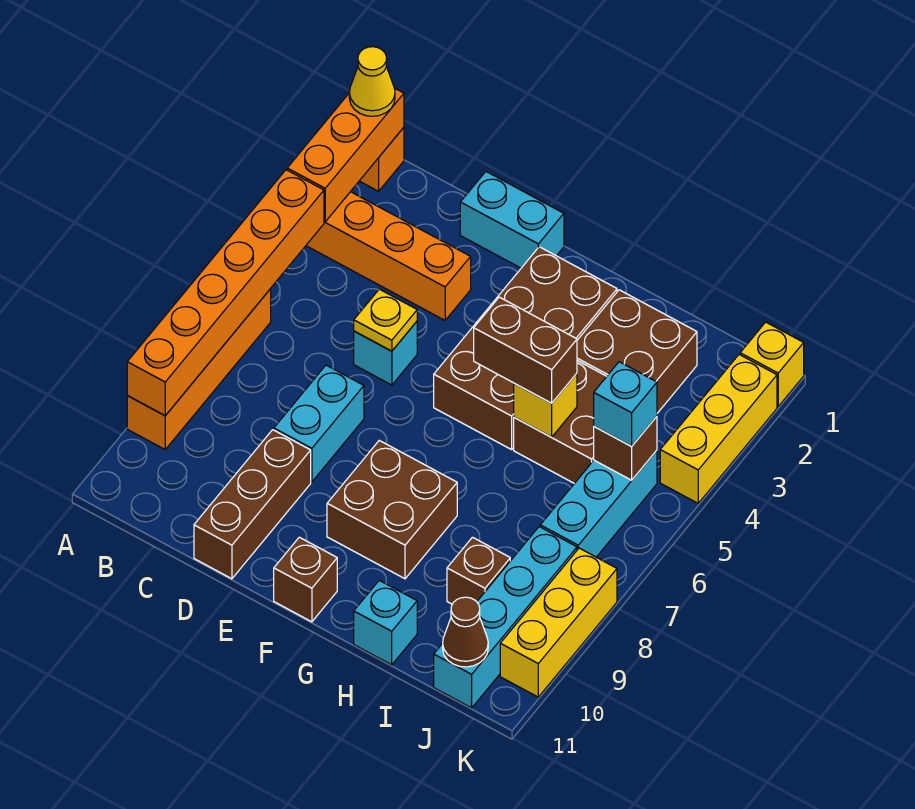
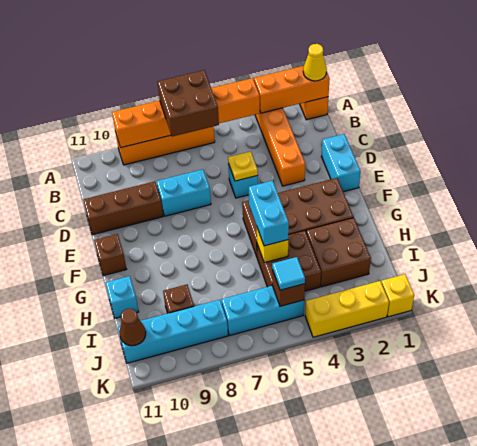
brown 2x2 brick [327,440,457,579] -> brown 2x2 brick moved to [158,70,219,137]
brown 1x2 brick [474,297,577,403] -> cyan 1x2 brick [249,181,289,246]
cyan 1x1 brick [594,362,657,446] -> cyan 1x1 tile [272,257,305,290]
yellow 1x3 brick [500,548,617,697] -> none

